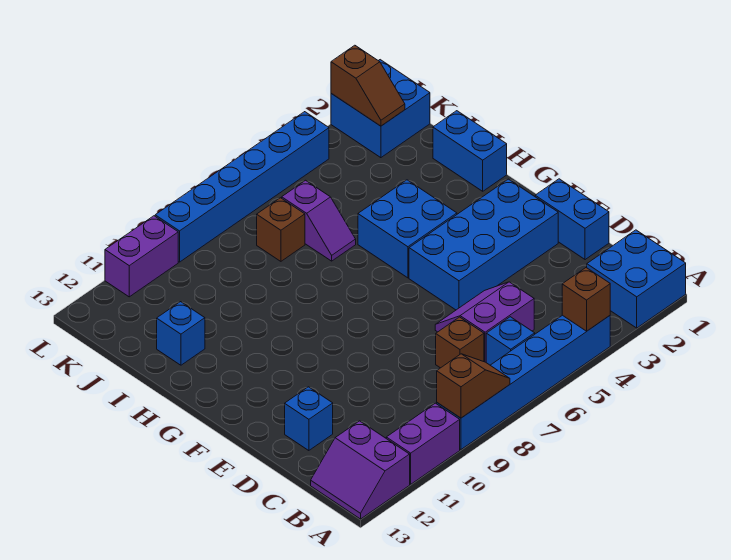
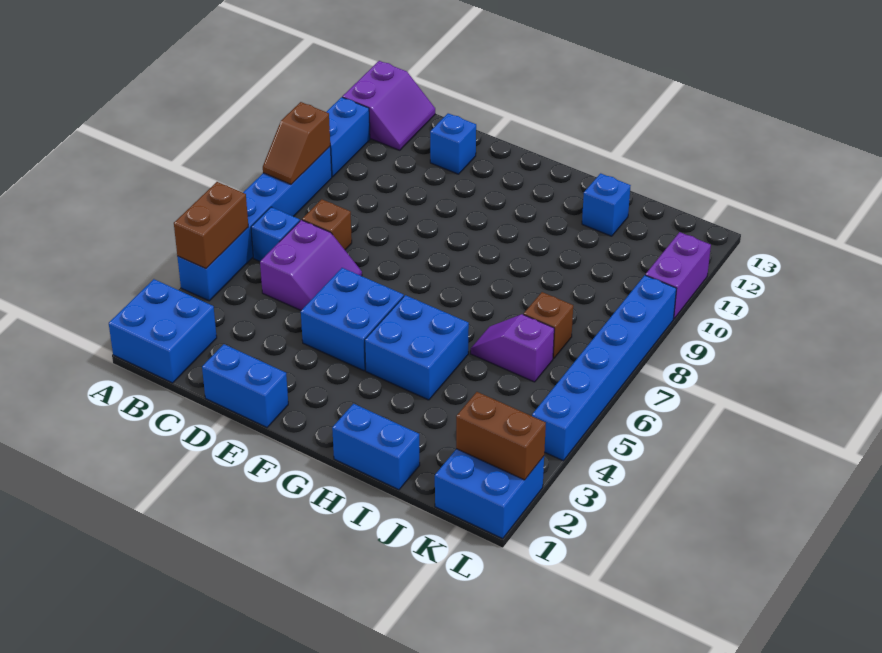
brown 1x1 brick [562,268,610,331] -> brown 1x2 brick [174,182,248,269]
purple 1x2 brick [386,403,460,484] -> blue 1x2 brick [327,97,370,177]
purple 2x2 slope [311,421,410,519] -> purple 2x2 slope turned to [342,61,435,150]
blue 2x4 brick [409,179,558,310] -> blue 2x2 brick [301,268,404,371]
brown 1x2 slope [331,45,405,126] -> brown 1x2 brick [456,392,546,480]

